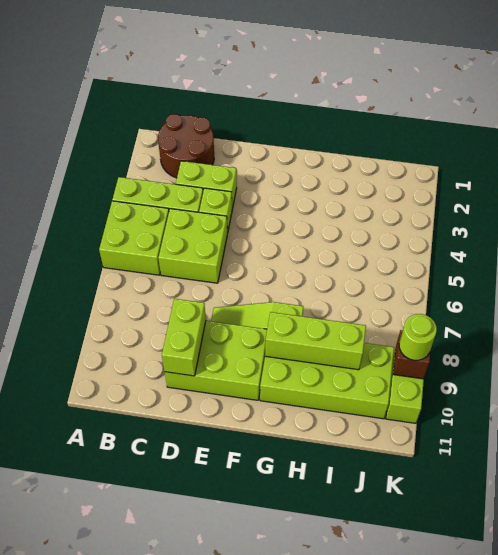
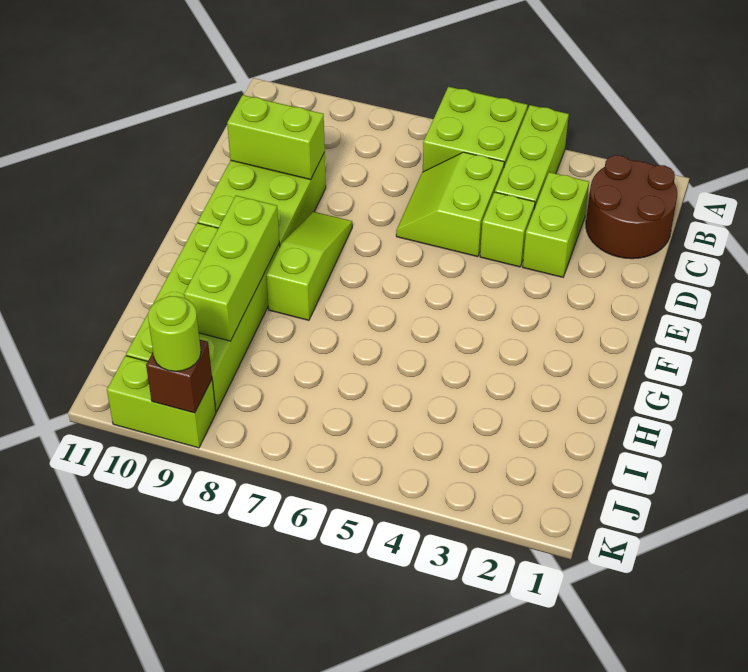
lime 2x2 brick [159,209,227,283] -> lime 2x2 slope [396,152,504,257]

